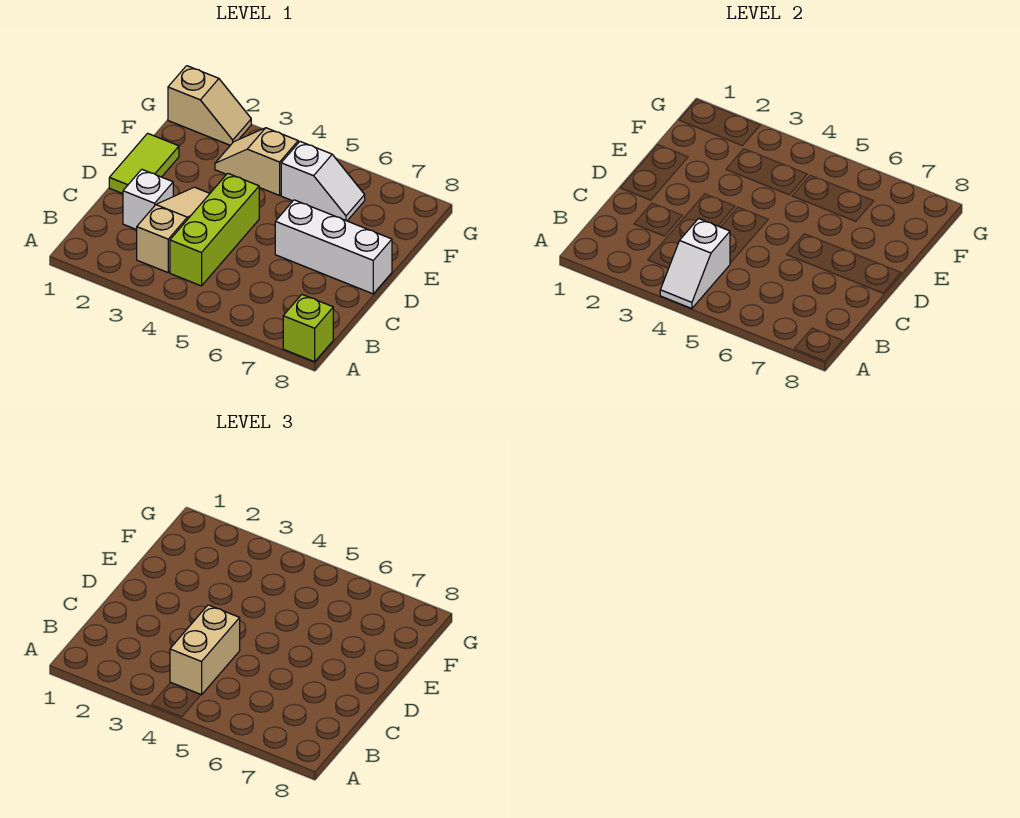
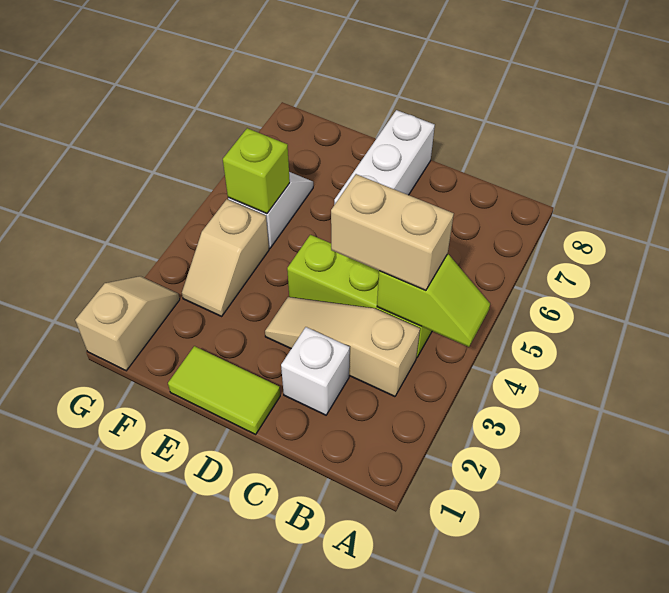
white 1x2 slope [660,219,730,309] -> lime 1x2 slope [377,254,490,347]
lime 1x1 brick [283,295,333,362] -> lime 1x1 brick moved to [223,128,290,214]

